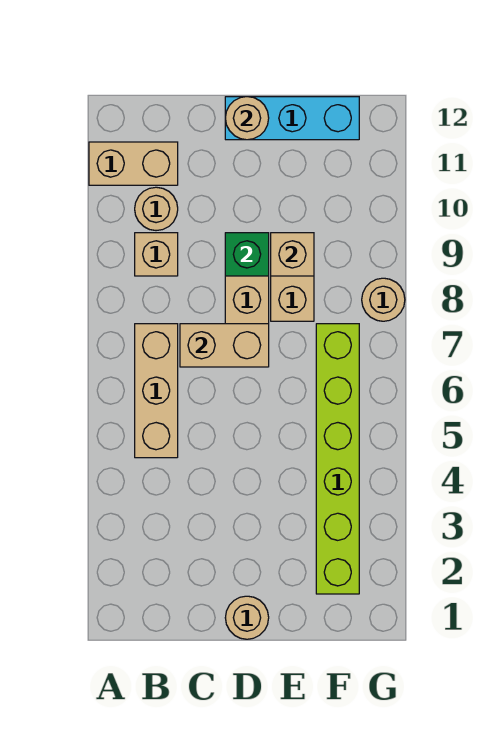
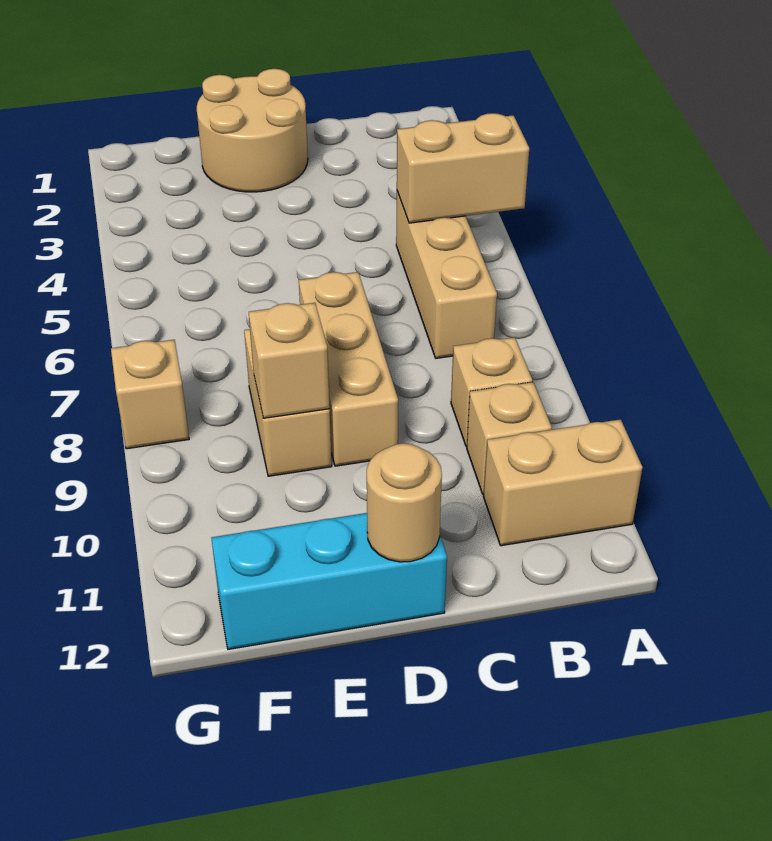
tan 1x1 round brick [135,187,178,231] -> tan 1x1 brick [467,382,552,494]
tan 1x2 brick [180,324,269,367] -> tan 1x2 brick moved to [397,113,529,223]
tan 1x1 round brick [225,596,269,639] -> tan 2x2 round brick [197,69,308,192]
green 1x1 brick [225,233,269,276] -> none
lime 1x6 brick [316,324,359,594] -> none
tan 1x1 round brick [362,278,405,321] -> tan 1x1 brick [111,340,189,449]

